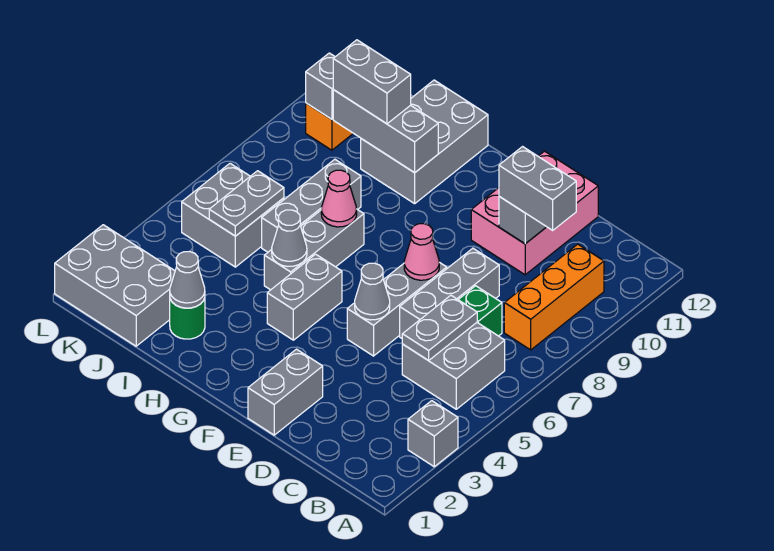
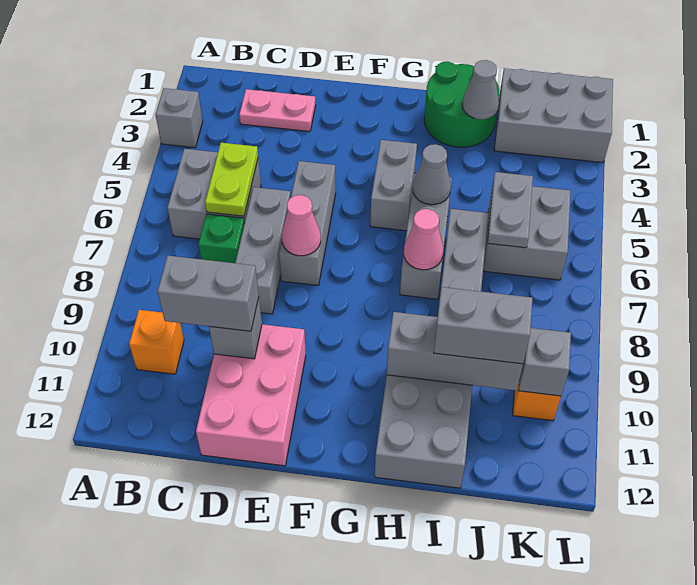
orange 1x3 brick [504,244,604,350] -> orange 1x1 brick [129,310,184,374]
none -> pink 1x2 plate [239,89,316,132]
grey 1x2 plate [402,295,477,361] -> lime 1x2 plate [205,143,258,216]
grey 1x2 brick [248,349,323,435] -> none
grey 1x1 cone [355,263,390,320] -> none
green 1x1 round brick [170,298,205,339] -> green 2x2 round brick [424,62,499,147]

